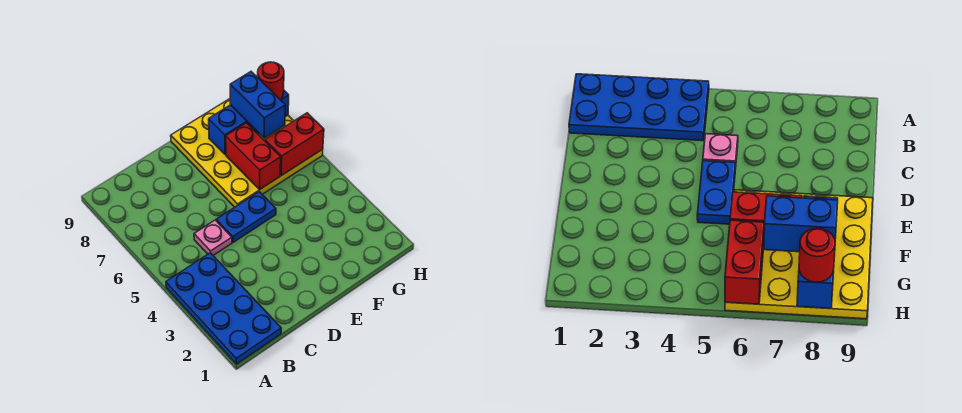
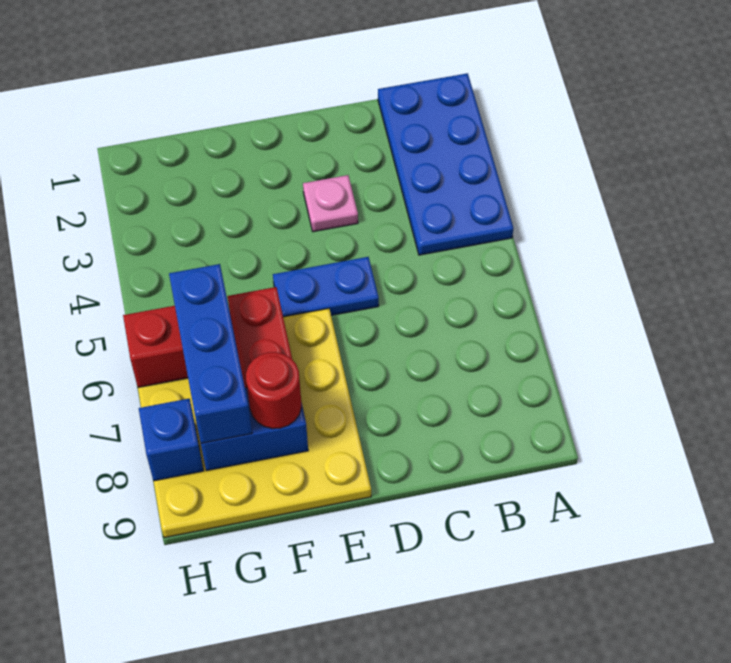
pink 1x1 plate [194,220,232,255] -> pink 1x1 plate moved to [303,175,358,232]
blue 1x2 brick [230,72,285,138] -> blue 1x3 brick [169,264,252,443]
red 1x1 round brick [258,62,284,99] -> red 1x1 round brick moved to [246,352,301,429]

